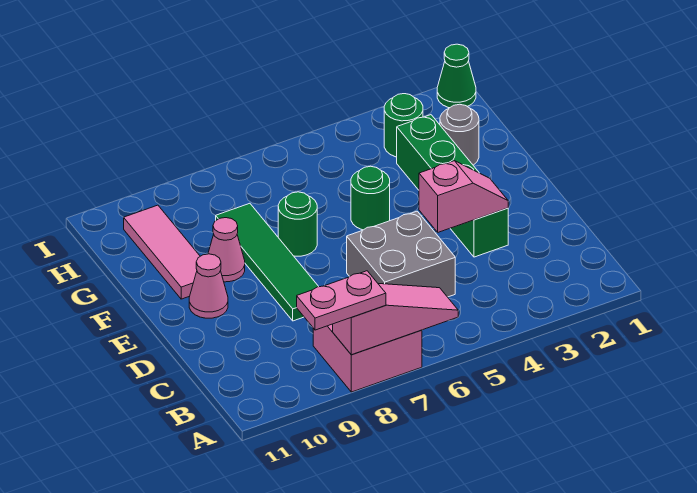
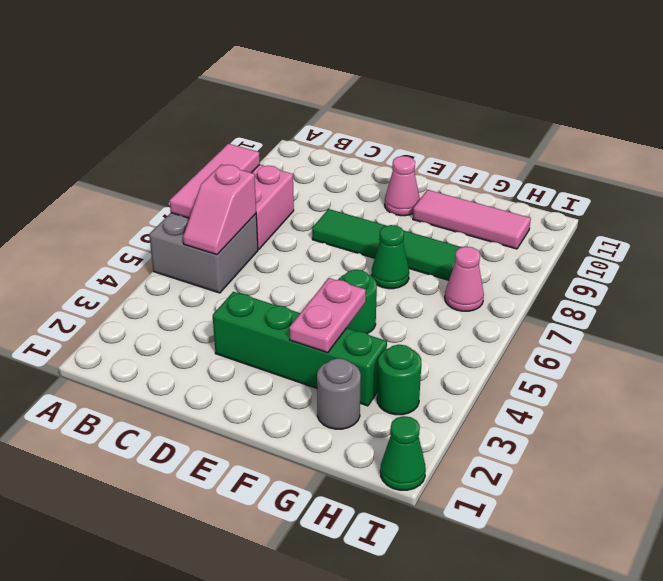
pink 1x3 slope [333,284,458,355] -> pink 1x3 tile [169,144,260,218]
pink 1x2 plate [297,271,386,330] -> pink 1x2 plate moved to [289,278,366,353]
grey 2x2 brick [347,211,455,297] -> grey 2x2 brick moved to [149,213,258,293]
pink 1x2 slope [419,161,508,232] -> pink 1x2 slope moved to [183,164,256,255]
green 1x1 round brick [278,192,317,256] -> green 1x1 cone [372,225,409,289]
pink 1x1 cone [208,218,245,282] -> pink 1x1 cone moved to [445,247,484,311]

